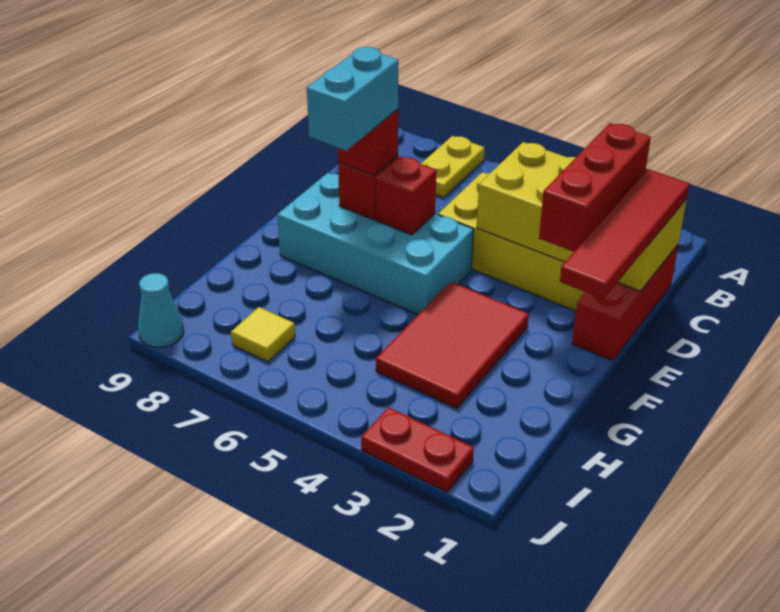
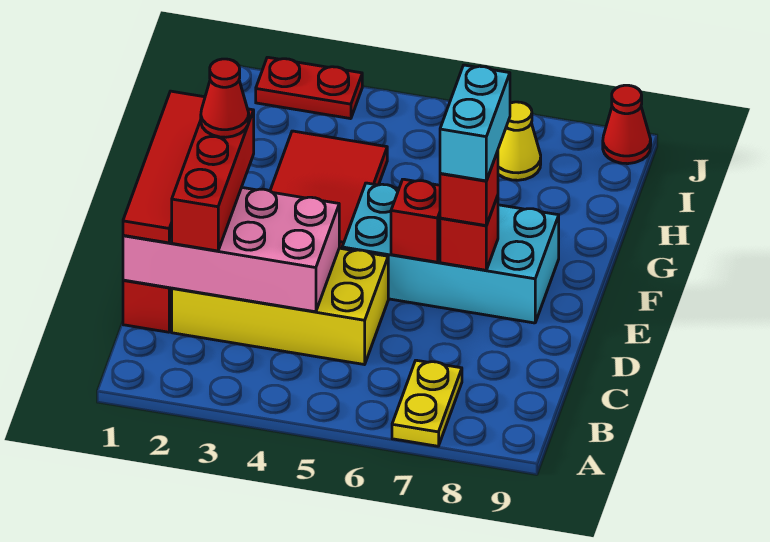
yellow 2x4 brick [477,142,687,291] -> pink 2x4 brick [123,187,339,312]
none -> red 1x1 cone [201,59,249,137]
yellow 1x1 tile [231,307,295,362] -> yellow 1x1 cone [498,102,541,180]
cyan 1x1 cone [138,273,184,347] -> red 1x1 cone [603,85,651,164]

